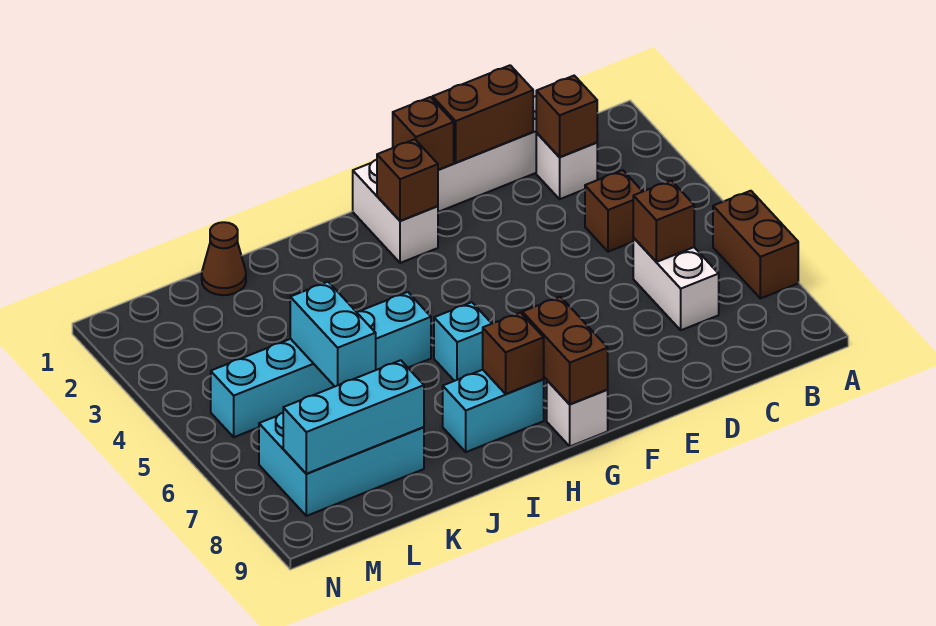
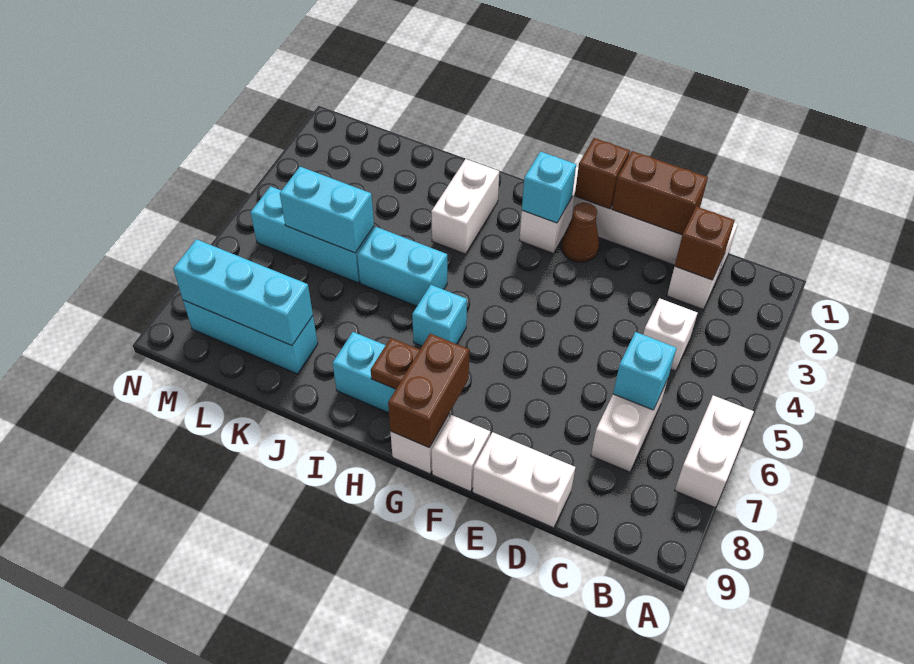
brown 1x2 brick [713,191,798,298] -> white 1x2 brick [675,395,754,507]
brown 1x1 brick [585,170,643,252] -> white 1x1 brick [643,298,697,371]
brown 1x1 brick [633,180,694,262] -> cyan 1x1 brick [613,332,676,410]
none -> white 1x2 brick [473,432,575,528]
none -> white 1x1 brick [432,415,490,492]
brown 1x1 brick [377,139,438,221] -> cyan 1x1 brick [522,152,576,223]
brown 1x1 brick [483,313,544,394] -> brown 1x1 plate [371,338,420,389]
none -> white 1x2 brick [431,159,499,254]
brown 1x1 cone [202,222,246,295] -> brown 1x1 cone moved to [561,202,599,262]
cyan 1x2 brick [290,282,376,386] -> cyan 1x2 brick turned to [280,167,374,253]
cyan 2x3 brick [259,413,424,516] -> cyan 1x3 brick [183,300,318,374]

